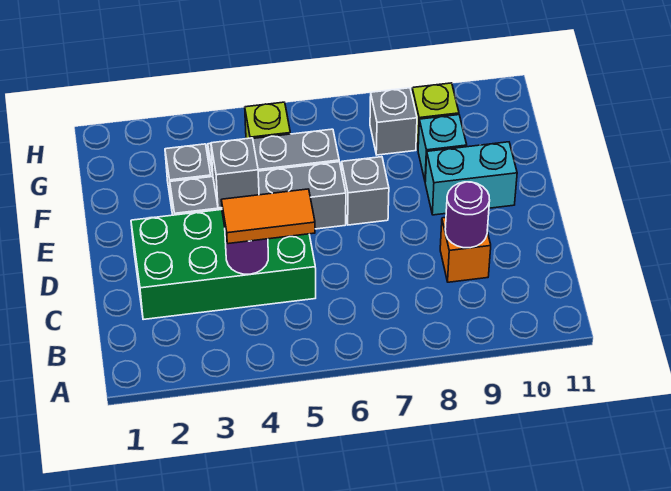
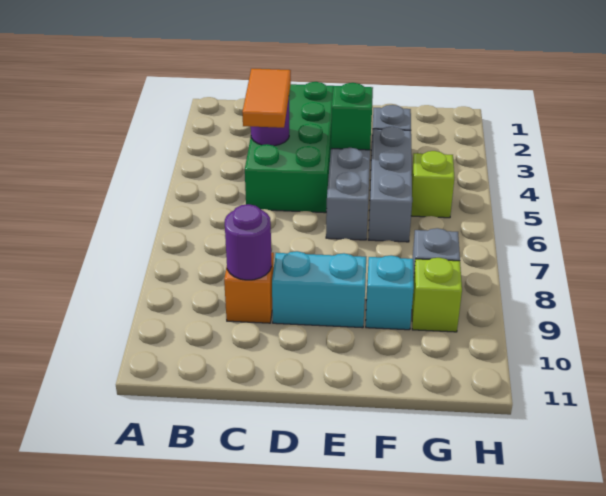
grey 1x1 brick [211,138,259,208] -> green 1x1 brick [331,83,373,150]
grey 1x1 brick [342,157,389,225] -> none
cyan 1x2 brick [425,142,517,215] -> cyan 1x2 brick turned to [272,251,366,328]

